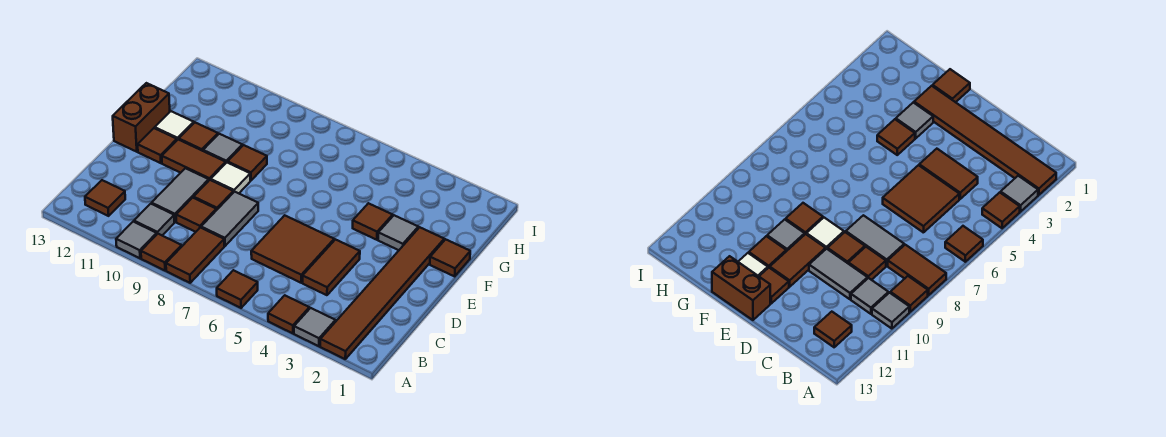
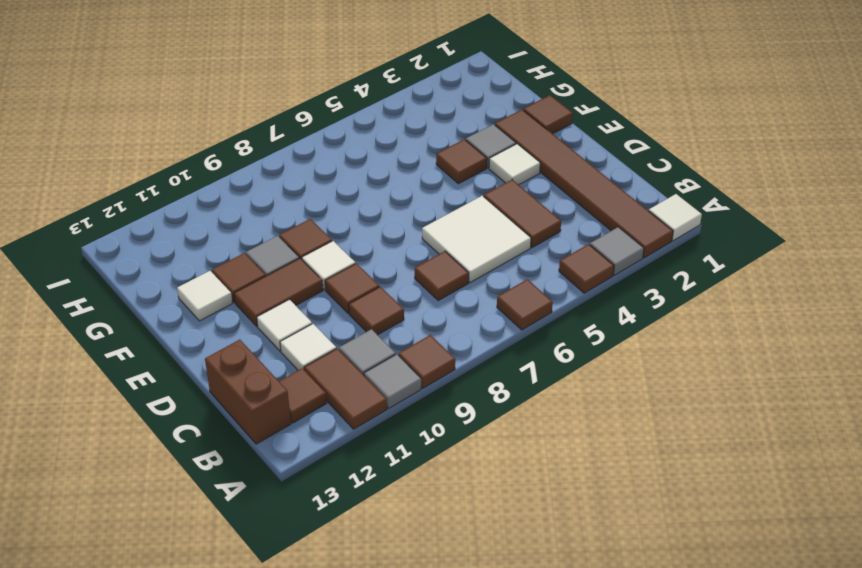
none -> white 1x1 tile [649,194,702,241]
brown 1x2 tile [166,227,224,283] -> brown 1x2 tile moved to [304,349,387,429]
brown 2x2 tile [251,215,334,283] -> white 2x2 tile [422,196,531,283]
grey 1x2 tile [201,192,258,246] -> none
grey 1x2 tile [152,168,209,222] -> none
none -> white 1x1 tile [280,324,336,370]
none -> white 1x1 tile [257,300,312,351]
none -> white 1x1 tile [489,144,540,185]
brown 1x1 tile [138,128,177,163] -> brown 1x1 tile moved to [415,251,469,300]
brown 1x2 brick [113,83,170,152] -> brown 1x2 brick moved to [205,340,291,444]

